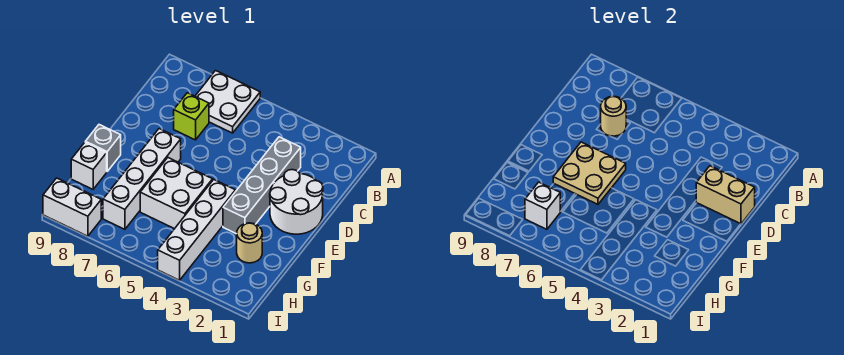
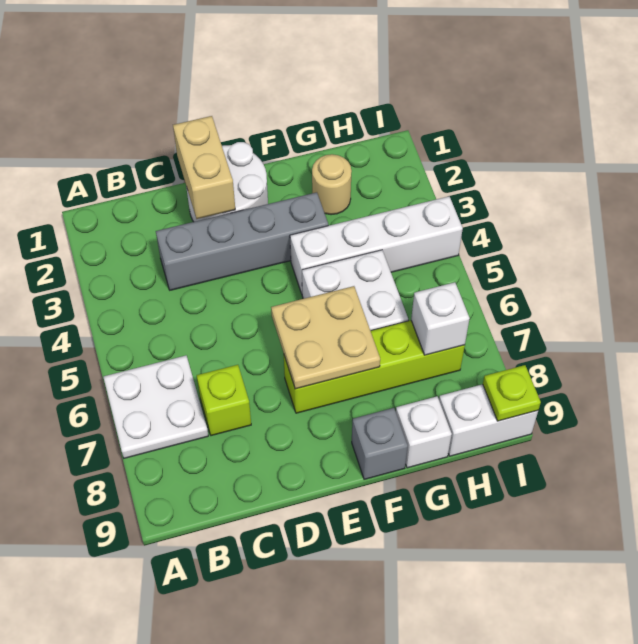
tan 1x1 round brick [601,96,626,136] -> none
white 1x4 brick [103,129,181,229] -> lime 1x4 brick [284,320,465,413]
white 1x2 brick [43,178,101,236] -> white 1x2 brick turned to [439,384,538,456]
none -> lime 1x1 plate [483,365,541,421]

